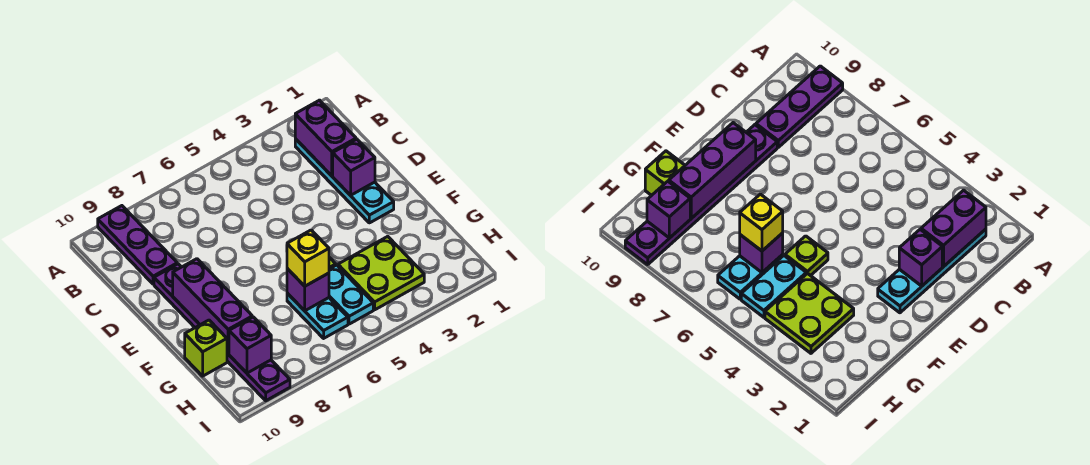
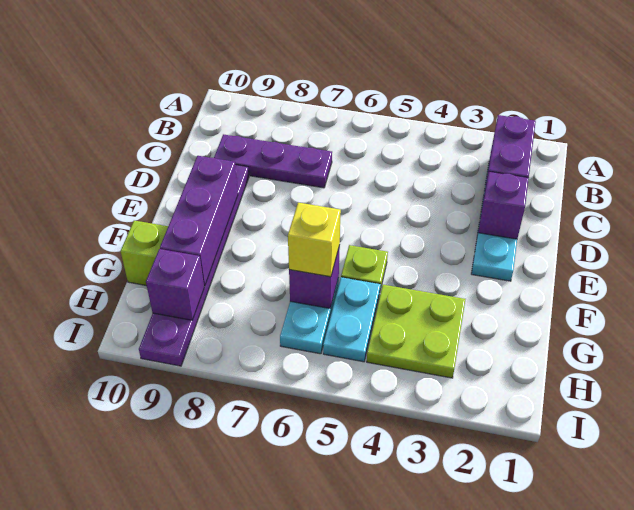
purple 1x3 plate [98,206,177,284] -> purple 1x3 plate turned to [214,134,332,188]

